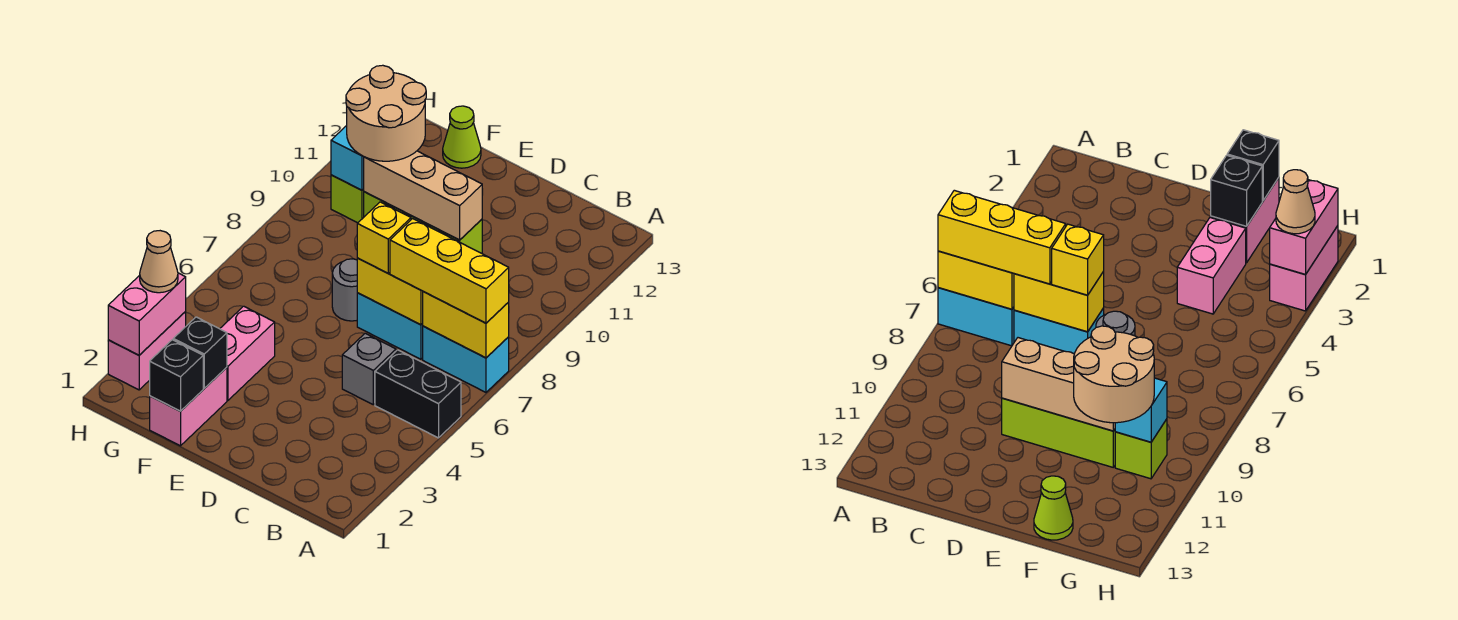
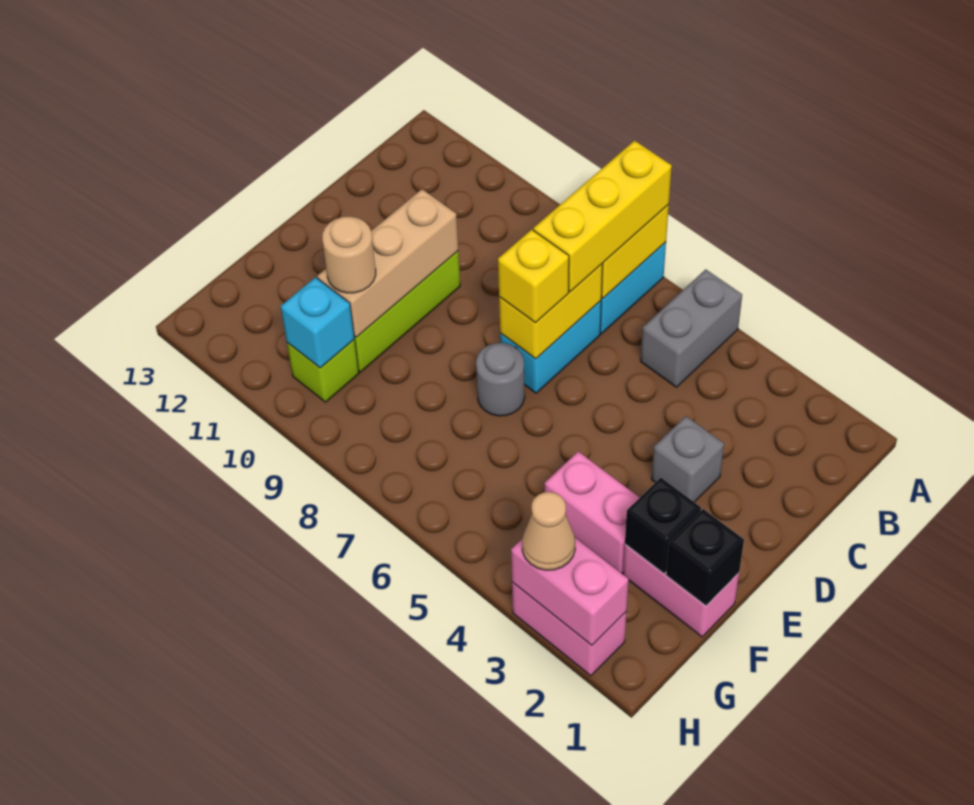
black 1x2 brick [375,350,461,438] -> grey 1x2 brick [641,269,742,387]
grey 1x1 brick [342,333,396,405] -> grey 1x1 brick moved to [651,416,724,502]
tan 2x2 round brick [346,65,426,161] -> tan 1x1 round brick [322,217,376,293]
lime 1x1 cone [443,106,481,168] -> none

